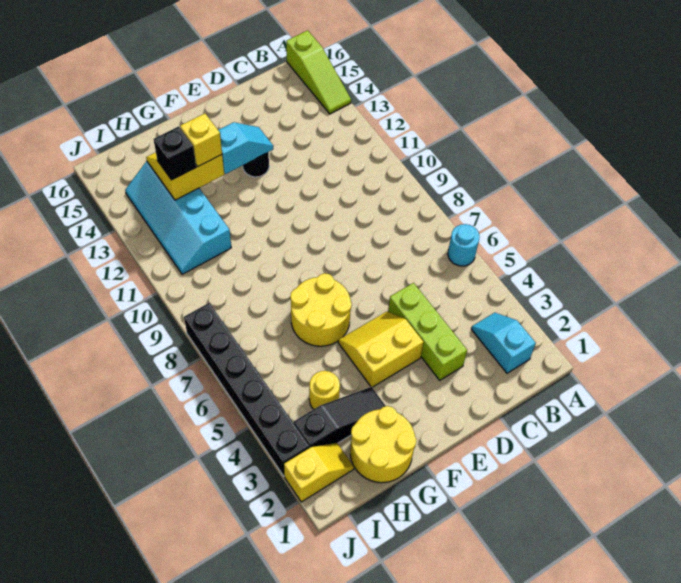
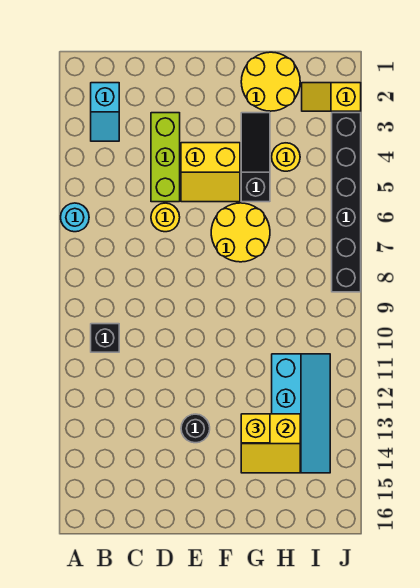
lime 1x3 slope [286,30,351,114] -> none
none -> yellow 1x1 round brick [151,203,180,232]
cyan 1x2 slope [218,122,273,174] -> none
black 1x3 slope [294,387,385,447] -> black 1x3 slope turned to [241,113,270,202]
black 1x1 brick [154,126,196,180] -> black 1x1 brick moved to [91,324,119,352]

